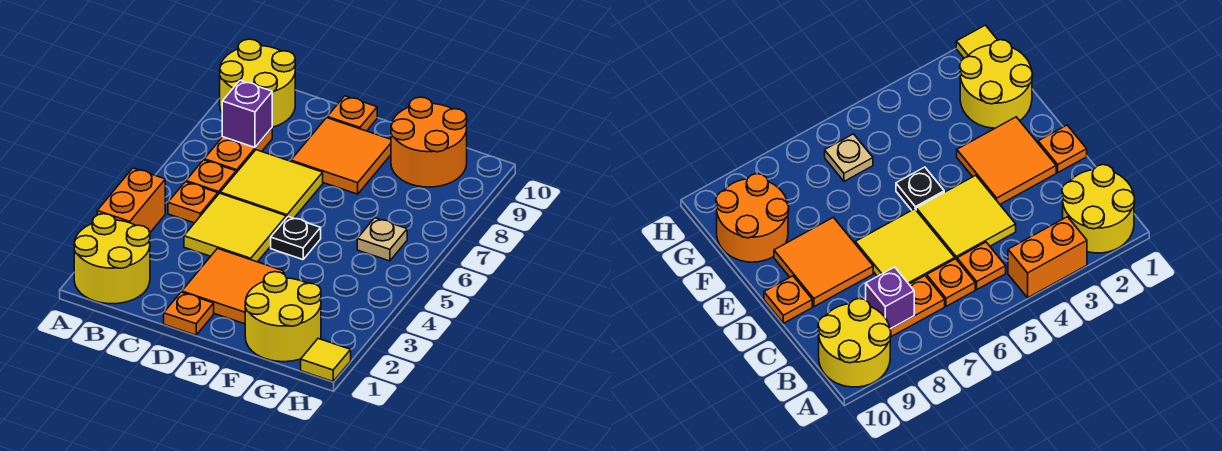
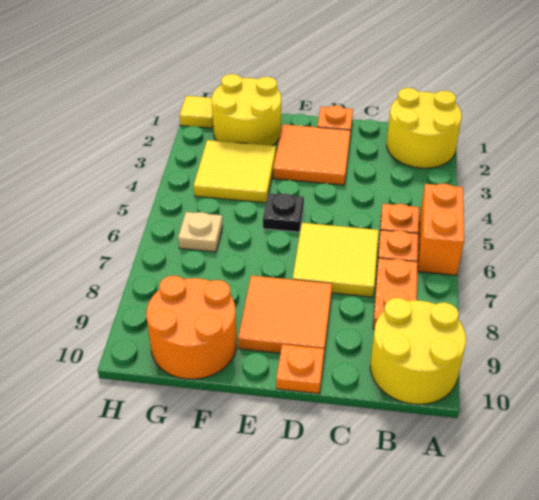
orange 1x2 brick [97,168,165,232] -> orange 1x2 brick moved to [418,184,464,275]
purple 1x1 brick [222,81,272,147] -> none
yellow 2x2 tile [184,193,286,262] -> yellow 2x2 tile moved to [194,140,276,203]

